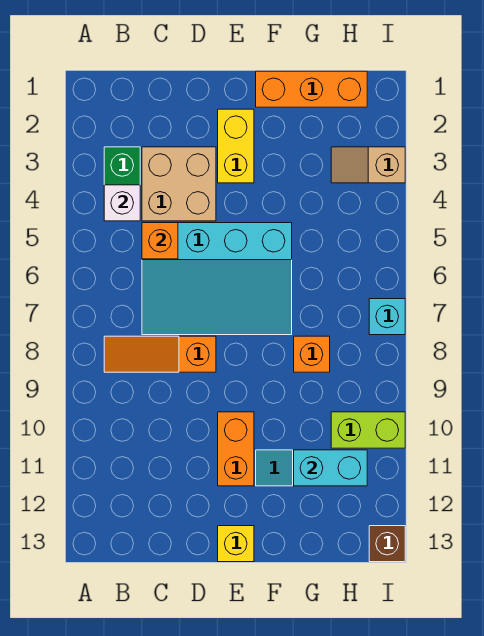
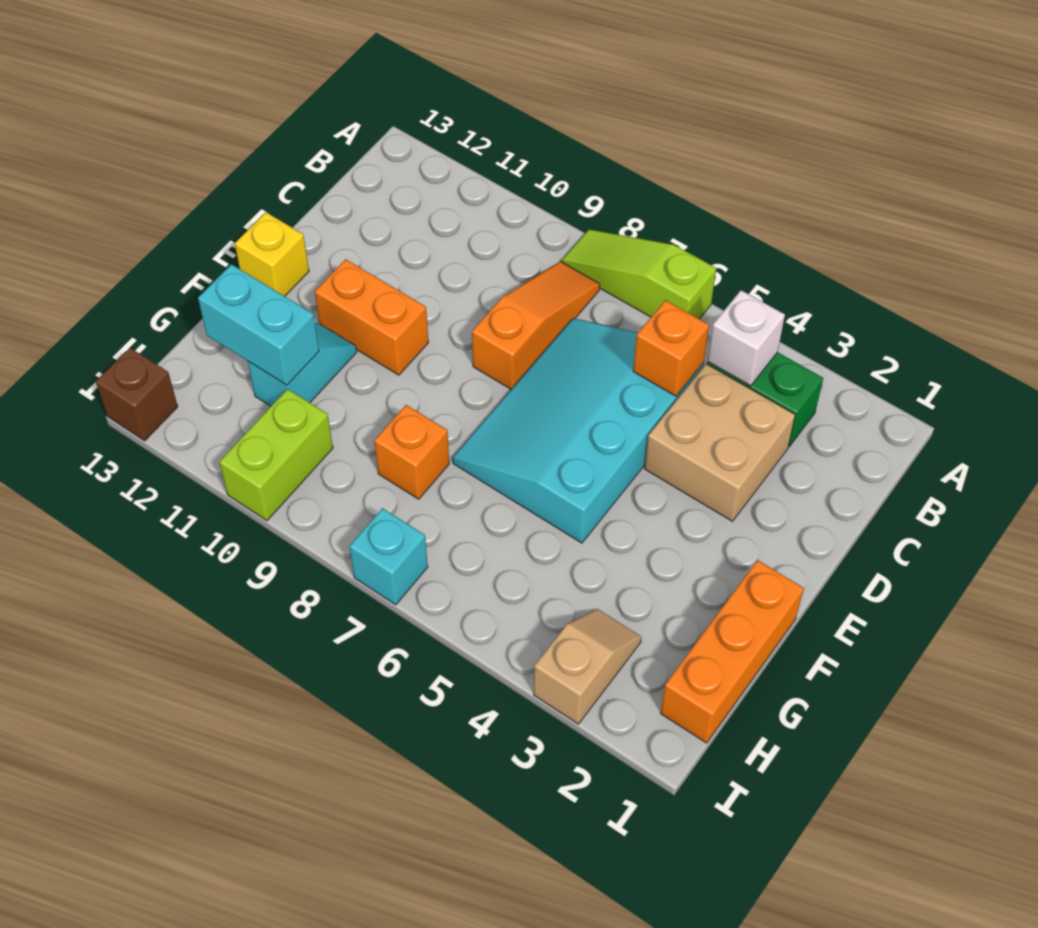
none -> lime 1x3 slope [562,230,716,319]
yellow 1x2 brick [218,109,254,183] -> none
cyan 1x2 brick [294,450,367,486] -> cyan 1x2 brick turned to [198,264,319,385]

